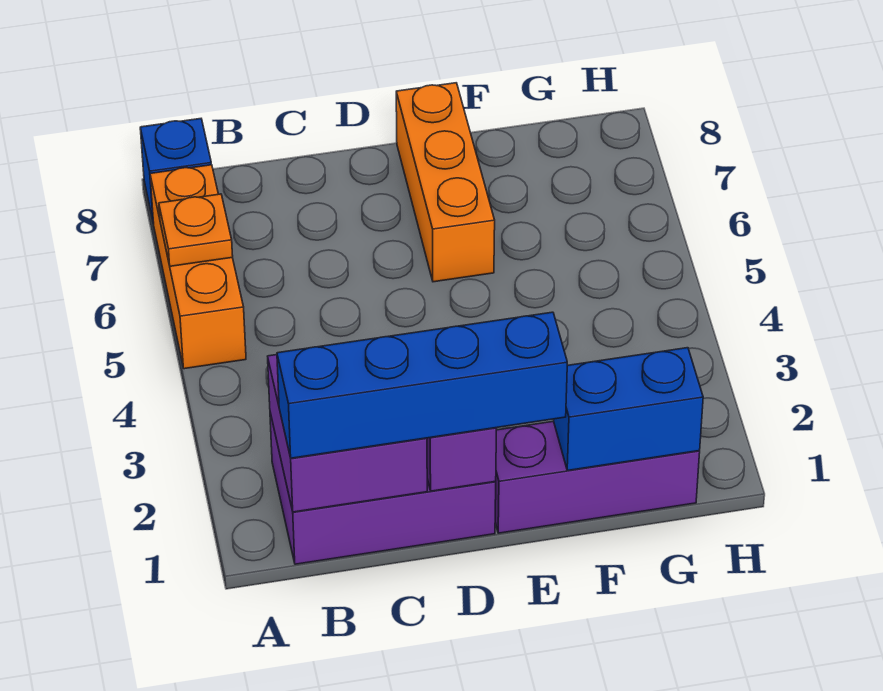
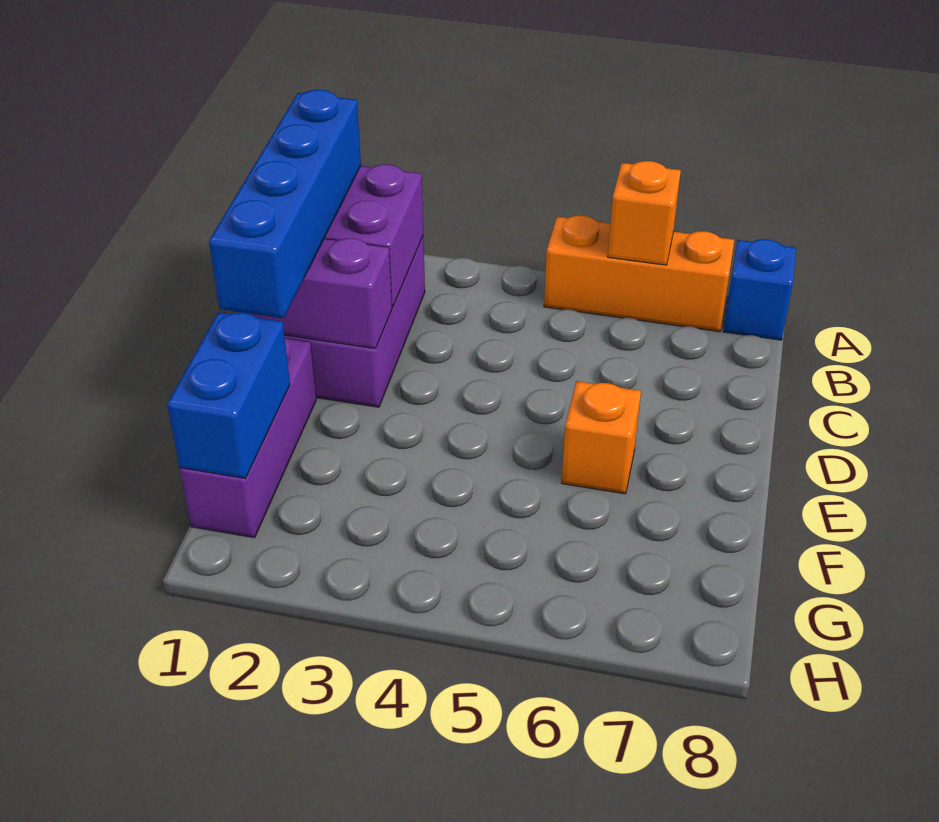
orange 1x1 plate [159,194,233,266] -> orange 1x1 brick [608,161,681,265]
orange 1x3 brick [396,83,495,282] -> orange 1x1 brick [562,381,641,494]

